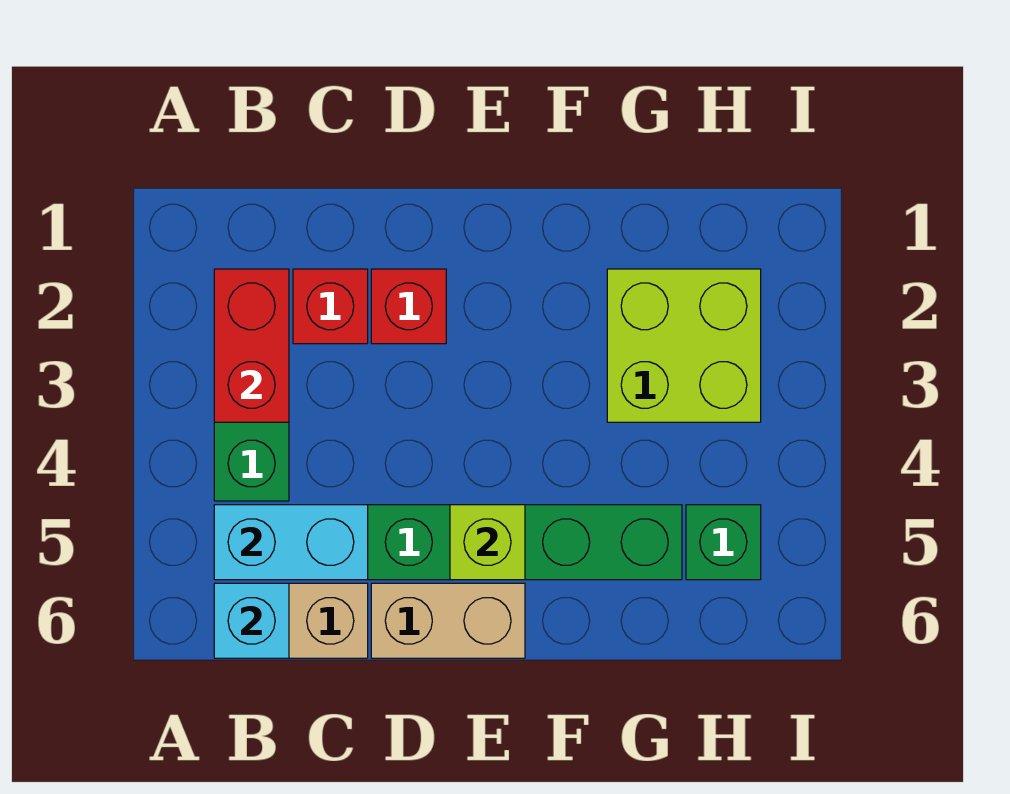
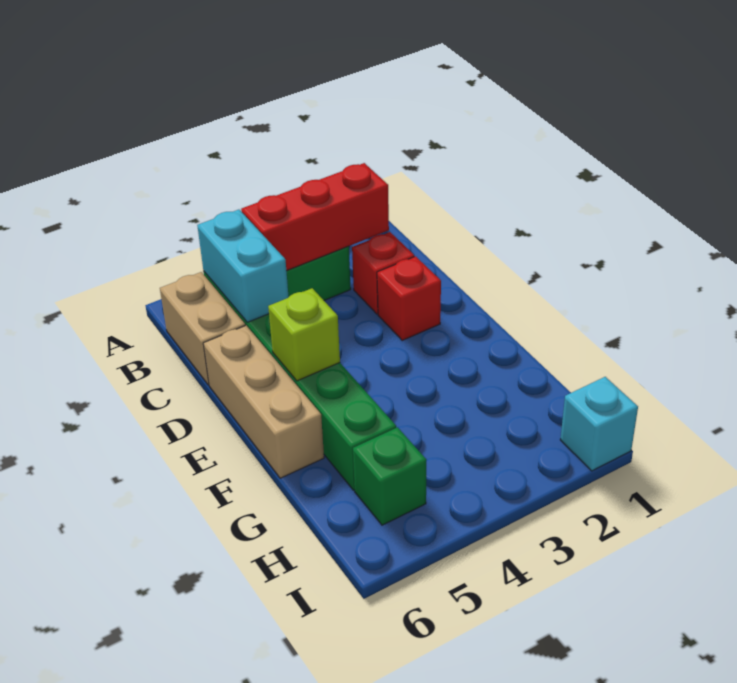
red 1x2 brick [214,269,289,422] -> red 1x3 brick [241,163,389,271]
cyan 1x1 brick [214,583,289,658] -> cyan 1x1 brick moved to [560,377,638,471]
tan 1x2 brick [371,583,525,658] -> tan 1x3 brick [203,325,324,478]
lime 2x2 brick [607,269,761,422] -> none

